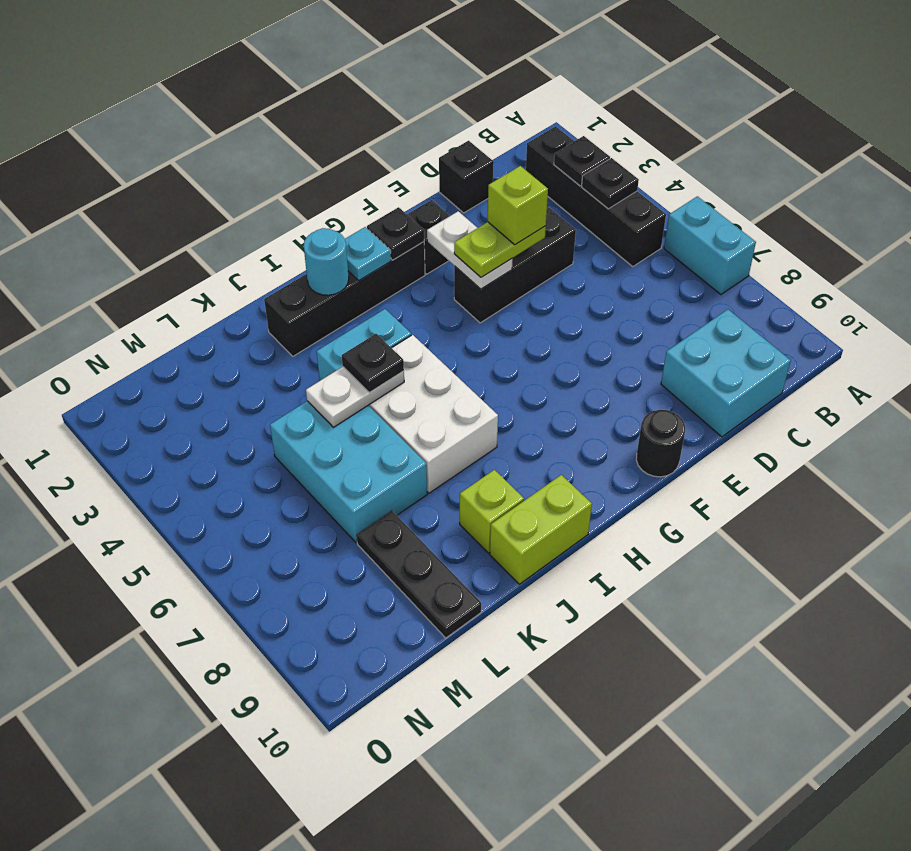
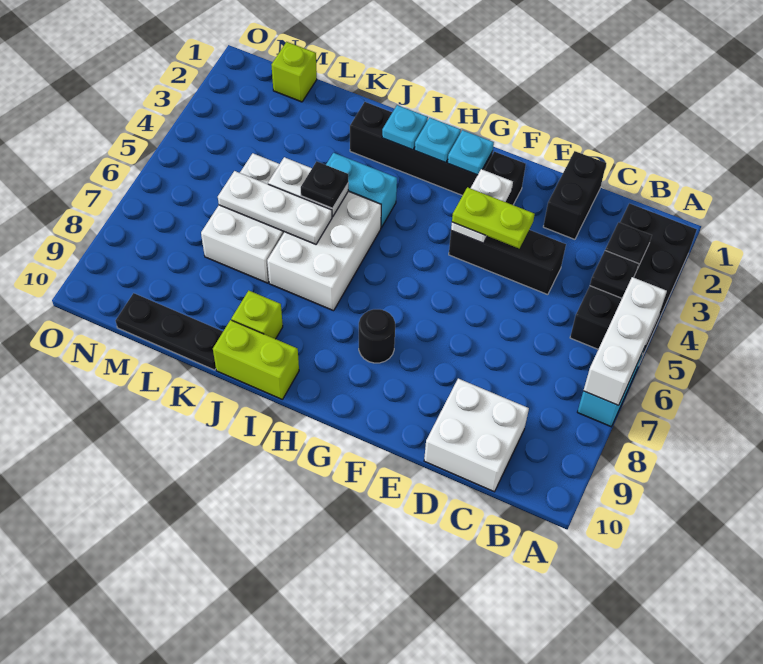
none -> white 1x3 brick [583,277,667,405]
black 1x4 brick [526,126,666,267] -> black 2x4 brick [570,203,697,362]
cyan 2x2 brick [661,309,791,437] -> white 2x2 brick [424,379,529,492]
black 1x1 brick [439,141,494,213] -> black 1x2 brick [543,151,606,239]
lime 1x1 brick [488,166,548,245] -> lime 1x1 brick moved to [272,42,317,102]
black 1x1 round brick [636,410,685,477] -> black 1x1 round brick moved to [359,309,395,363]
black 1x1 plate [367,207,424,260] -> cyan 1x1 plate [448,130,494,175]
cyan 1x1 round brick [304,228,349,295] -> cyan 1x1 plate [382,105,428,150]
none -> white 1x3 plate [218,171,332,244]
cyan 2x3 brick [270,401,427,543] -> white 2x3 brick [201,153,284,283]
black 1x3 plate [357,511,481,638] -> black 1x3 plate turned to [116,293,223,370]

